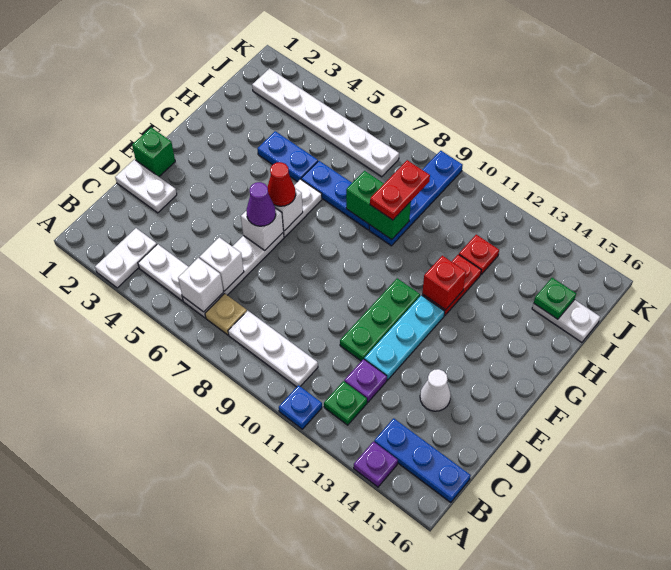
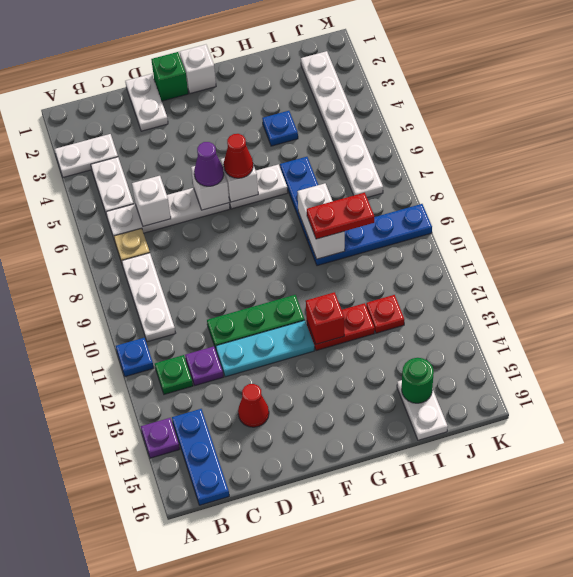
white 1x1 brick [178,258,223,312] -> white 1x1 brick moved to [180,45,216,94]
white 1x1 cone [420,369,451,411] -> red 1x1 cone [238,384,269,427]
blue 1x2 plate [257,131,318,182] -> blue 1x1 plate [262,111,298,146]
green 1x2 brick [346,171,411,240] -> white 1x2 brick [297,183,345,259]
green 1x1 plate [534,278,576,319] -> green 1x1 round brick [402,358,434,403]

